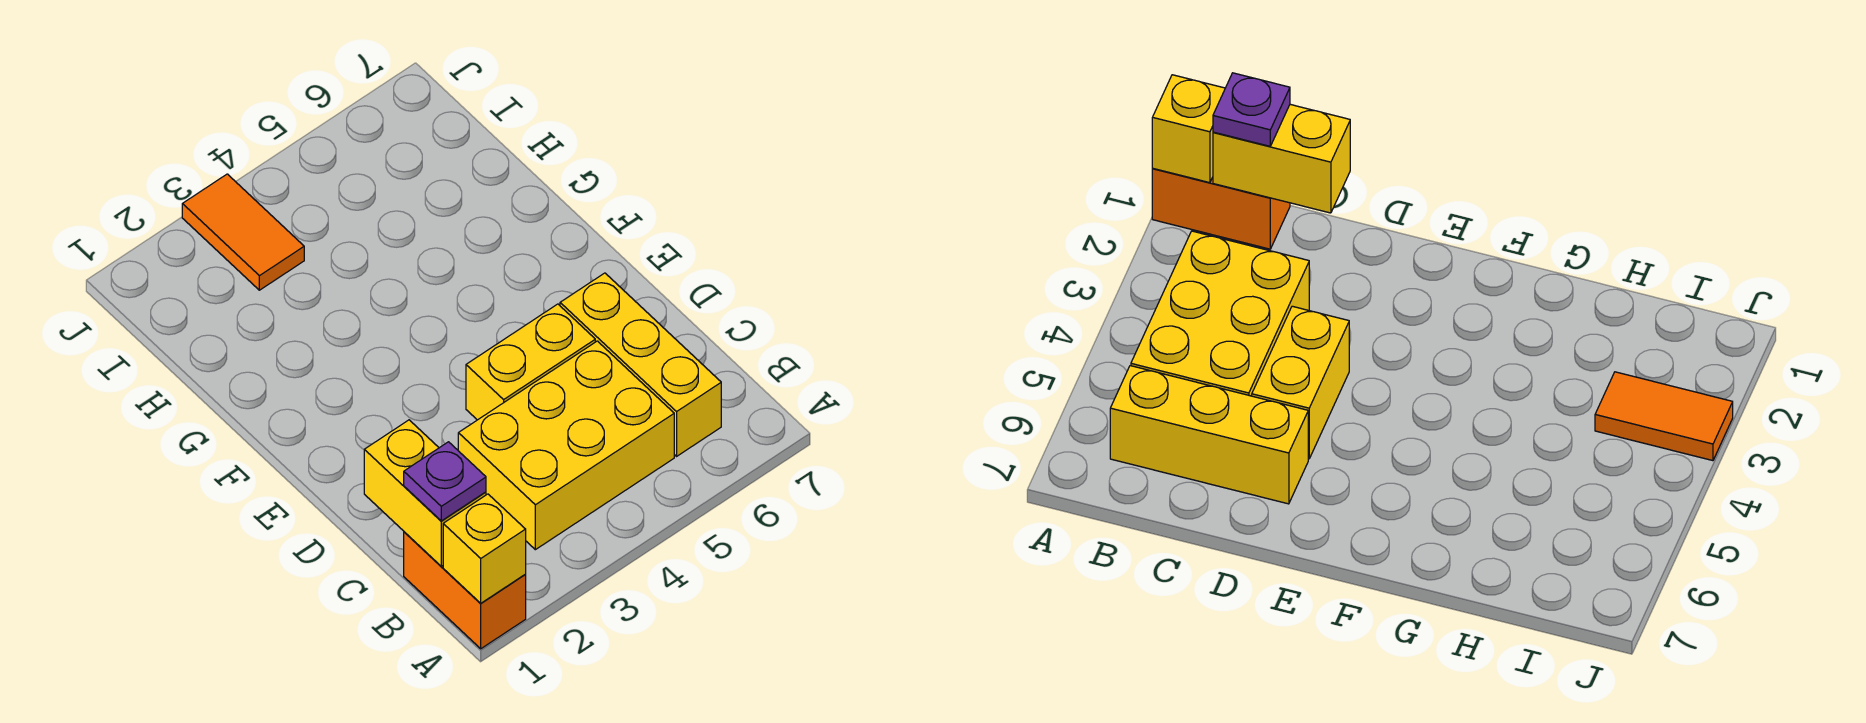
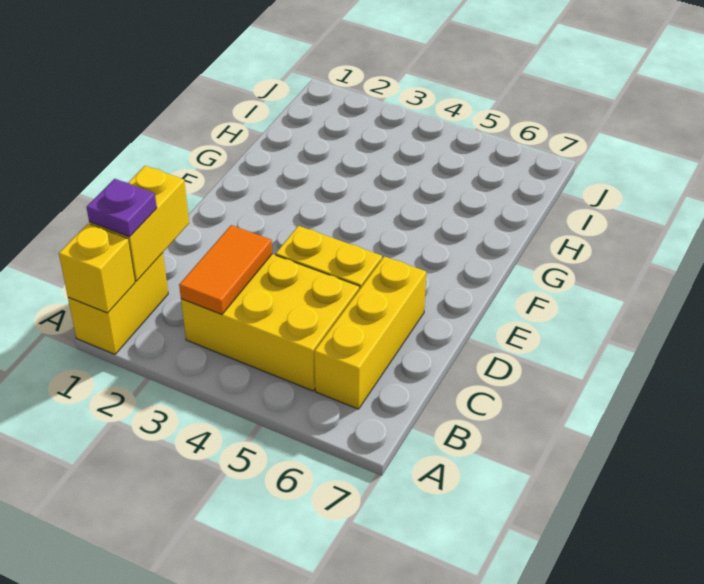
orange 1x2 brick [404,532,526,649] -> yellow 1x2 brick [68,253,168,354]
orange 1x2 tile [182,174,304,290] -> orange 1x2 tile moved to [179,225,272,315]

